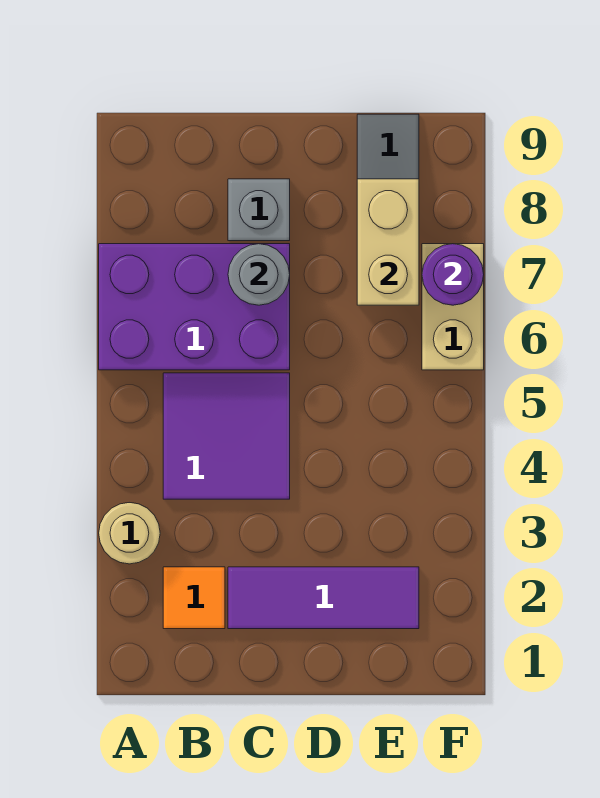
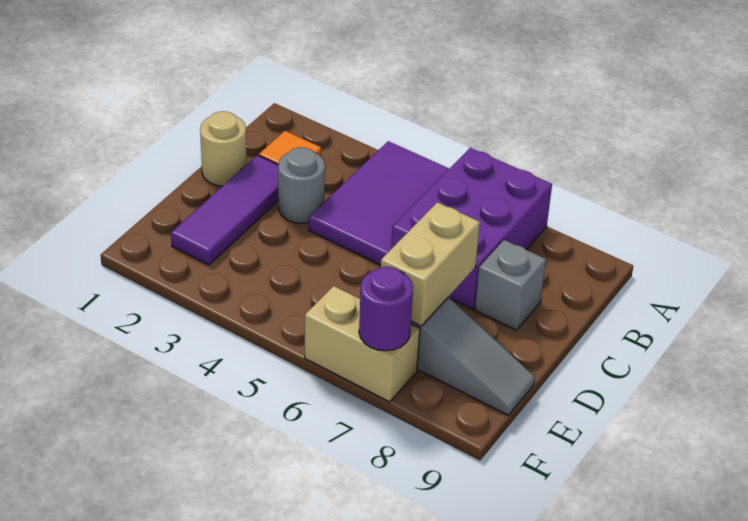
tan 1x1 round brick [99,503,160,564] -> tan 1x1 round brick moved to [200,111,247,186]
purple 2x2 tile [163,373,290,499] -> purple 2x3 tile [309,141,449,265]
grey 1x1 round brick [228,244,290,305] -> grey 1x1 round brick moved to [278,148,325,224]
tan 1x2 brick [357,179,419,305] -> tan 1x2 brick turned to [381,202,480,326]

